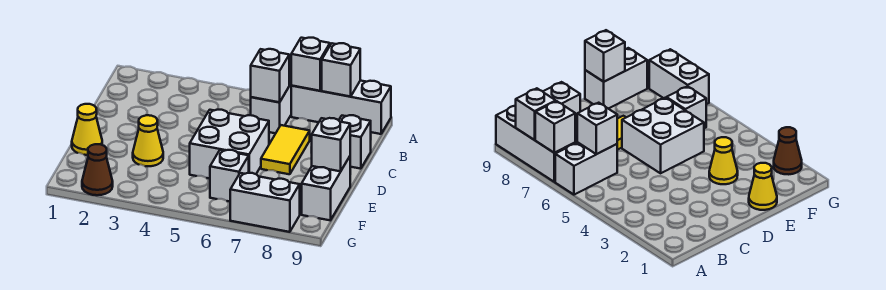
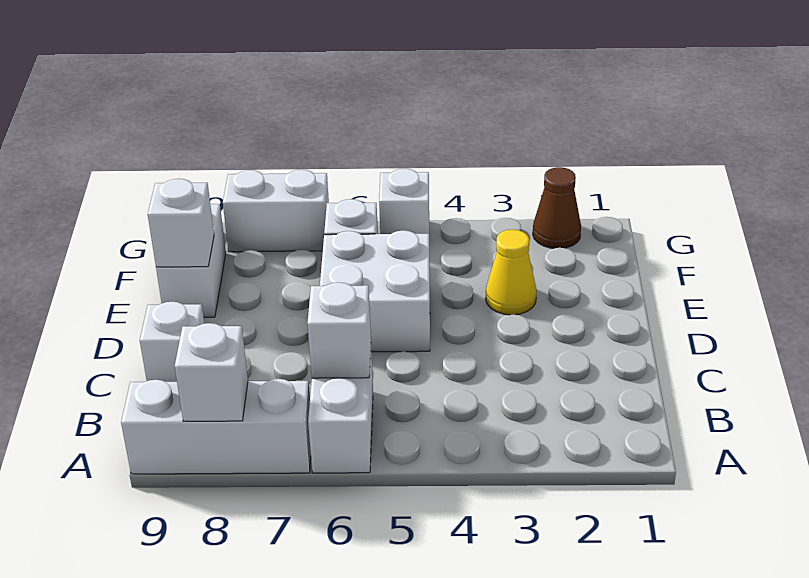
white 1x1 brick [291,38,330,91] -> white 1x1 brick moved to [379,169,429,234]
yellow 1x2 tile [261,125,310,174] -> none
yellow 1x1 cone [72,104,102,155] -> none

